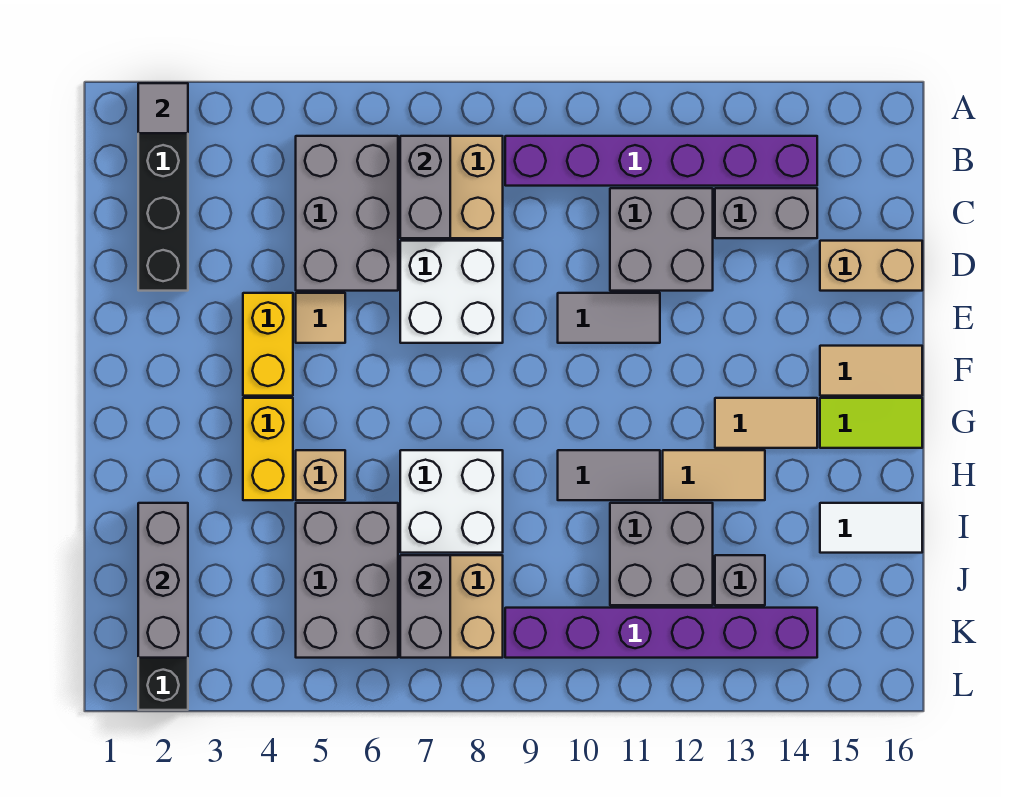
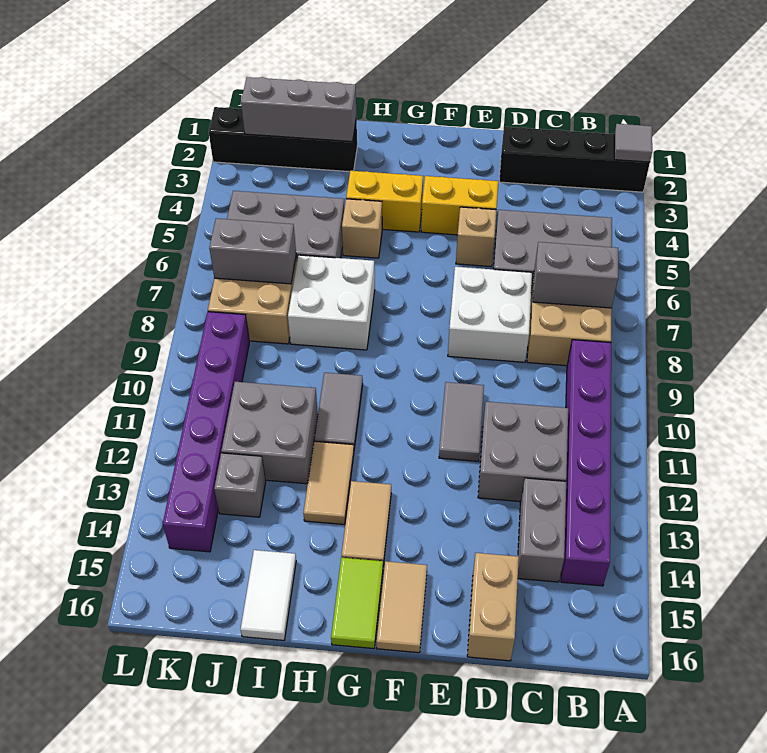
tan 1x1 tile [296,293,345,343] -> tan 1x1 brick [456,207,496,266]

